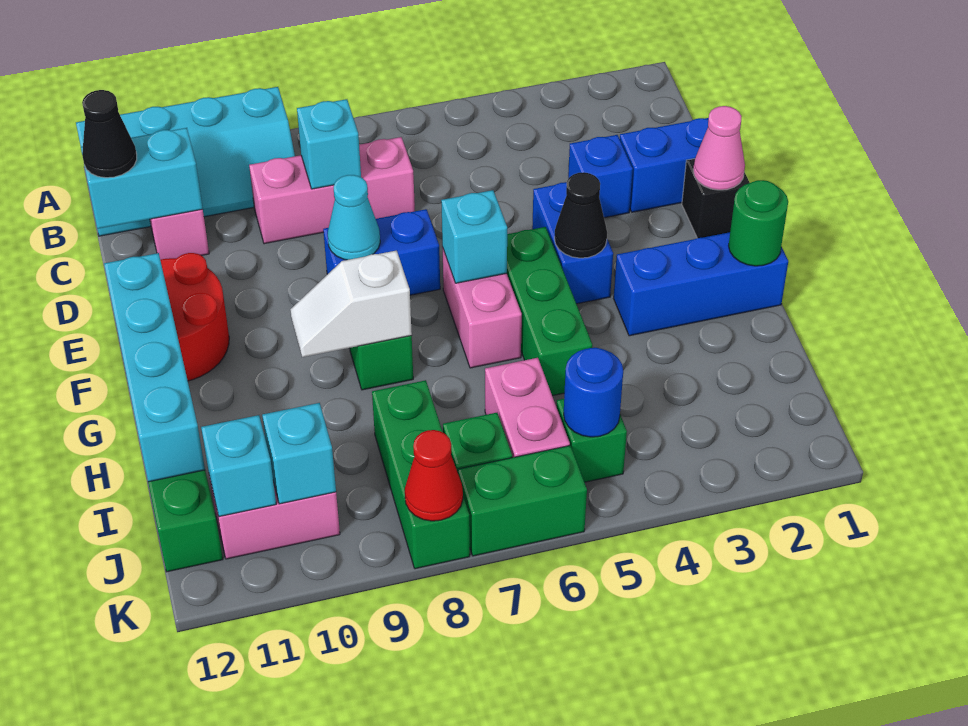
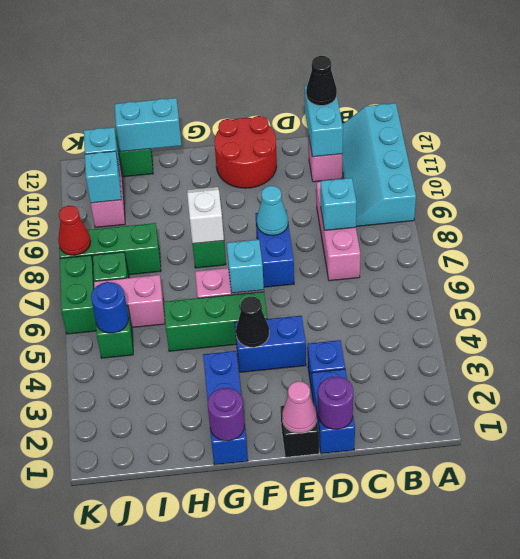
none -> purple 1x1 round brick [318,377,353,429]
cyan 1x4 brick [104,253,205,482] -> cyan 1x2 brick [115,98,181,152]
green 1x1 round brick [729,180,788,266] -> purple 1x1 round brick [208,388,245,441]

